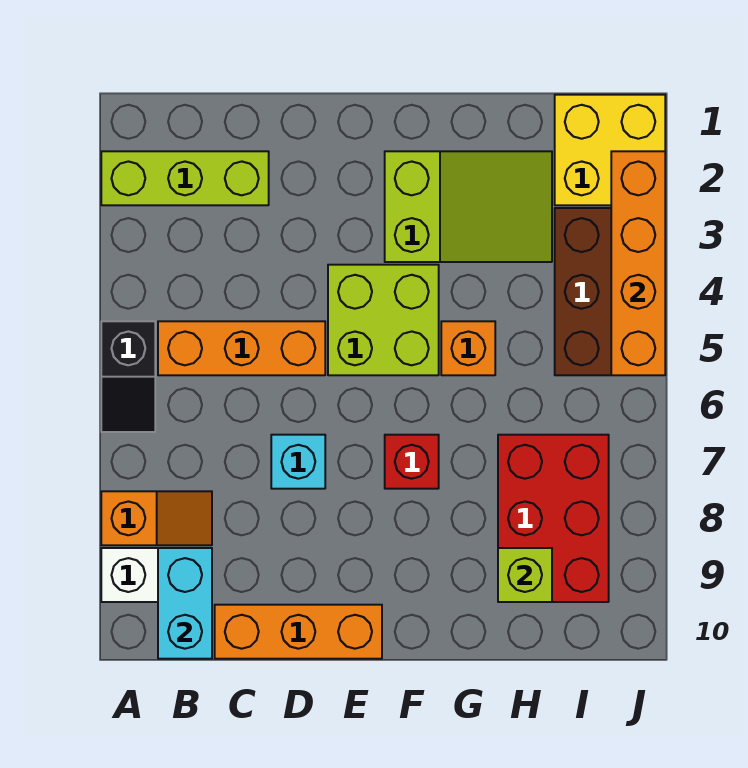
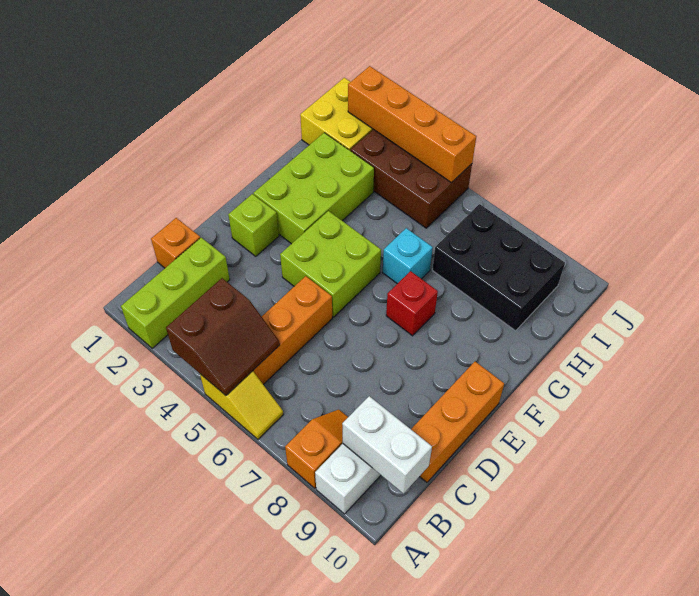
none -> brown 2x2 slope [166,278,280,395]
black 1x2 slope [101,321,155,432] -> yellow 1x2 slope [200,371,283,439]
cyan 1x2 brick [158,548,212,659] -> white 1x2 brick [342,396,432,494]
cyan 1x1 brick [271,435,325,489] -> cyan 1x1 brick moved to [383,228,433,284]
lime 2x3 slope [385,151,552,262] -> lime 2x3 brick [254,133,374,244]
orange 1x1 brick [441,321,495,375] -> orange 1x1 brick moved to [151,218,200,268]
red 2x3 brick [498,435,609,602] -> black 2x3 brick [432,204,565,331]
lime 1x1 brick [498,548,552,602] -> lime 1x1 brick moved to [228,194,279,256]

